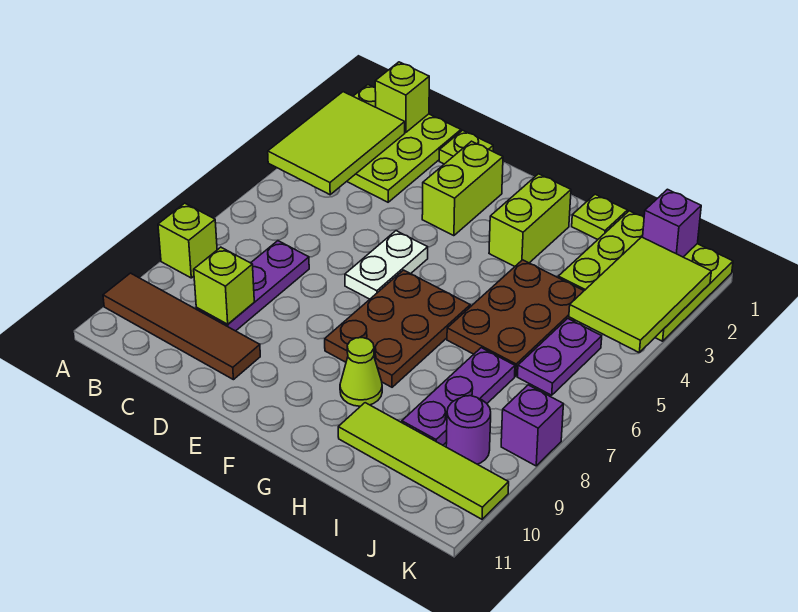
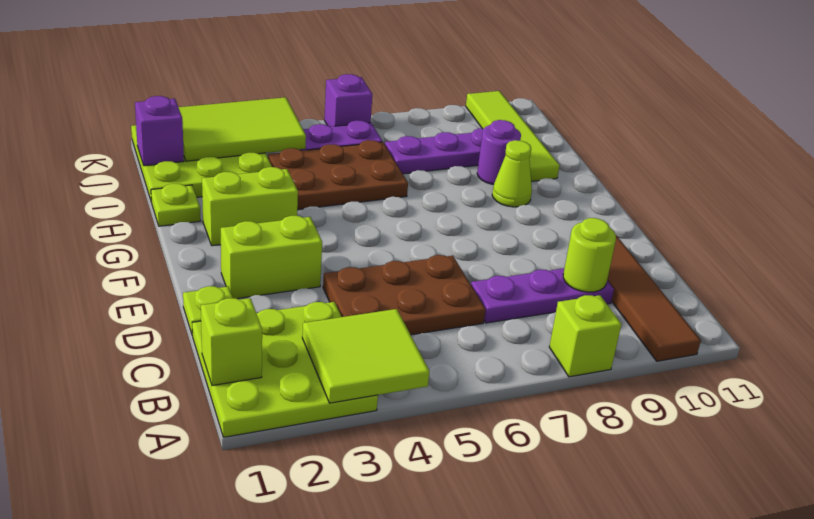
lime 2x3 tile [268,92,405,195] -> lime 2x2 tile [302,309,430,403]
lime 1x1 brick [194,247,254,324] -> lime 1x1 round brick [563,218,616,292]
white 1x2 plate [345,231,428,299] -> none
brown 2x3 plate [325,270,470,387] -> brown 2x3 plate moved to [323,255,486,335]
purple 1x1 round brick [446,396,491,464] -> purple 1x1 round brick moved to [477,120,521,185]
purple 1x1 brick [501,385,563,466] -> purple 1x1 brick moved to [324,74,372,127]

